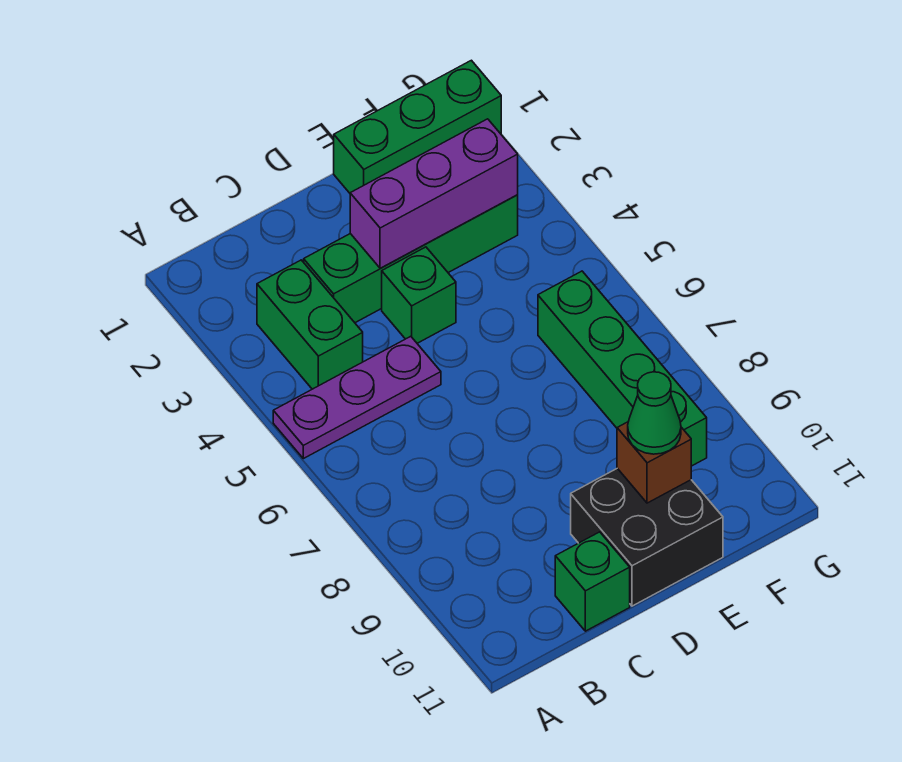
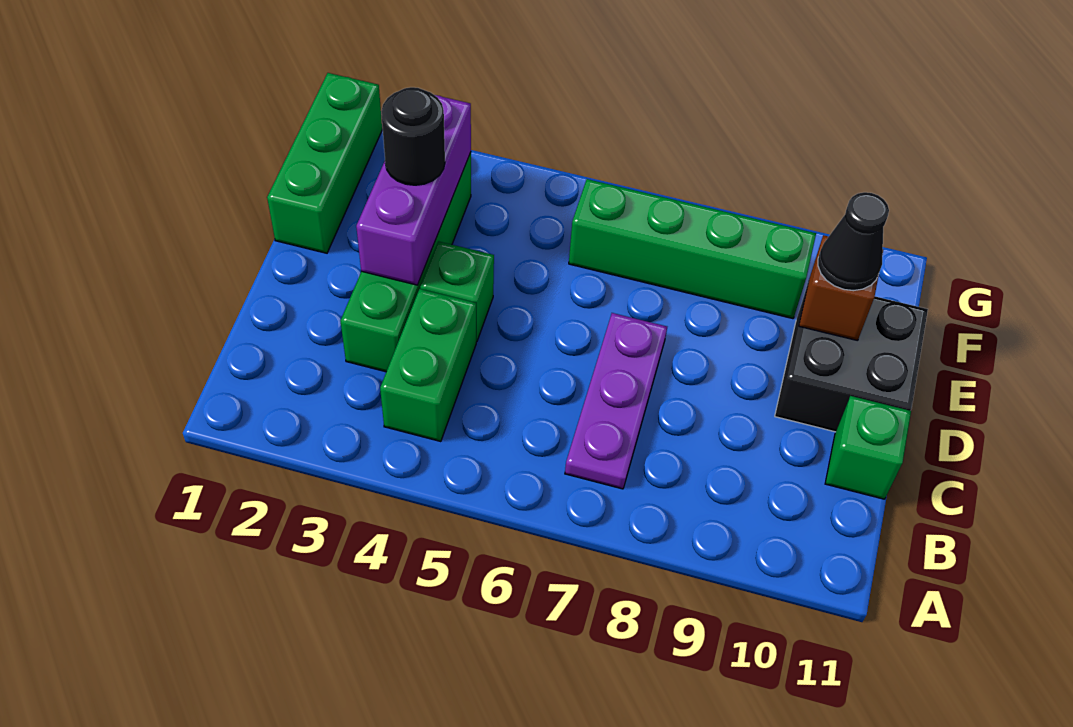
purple 1x3 plate [273,336,441,459] -> purple 1x3 plate moved to [565,313,667,489]
green 1x2 brick [257,260,363,389] -> green 1x2 brick turned to [380,289,476,442]
none -> black 1x1 round brick [381,87,445,185]
green 1x1 cone [628,372,681,454] -> black 1x1 cone [818,192,889,291]

